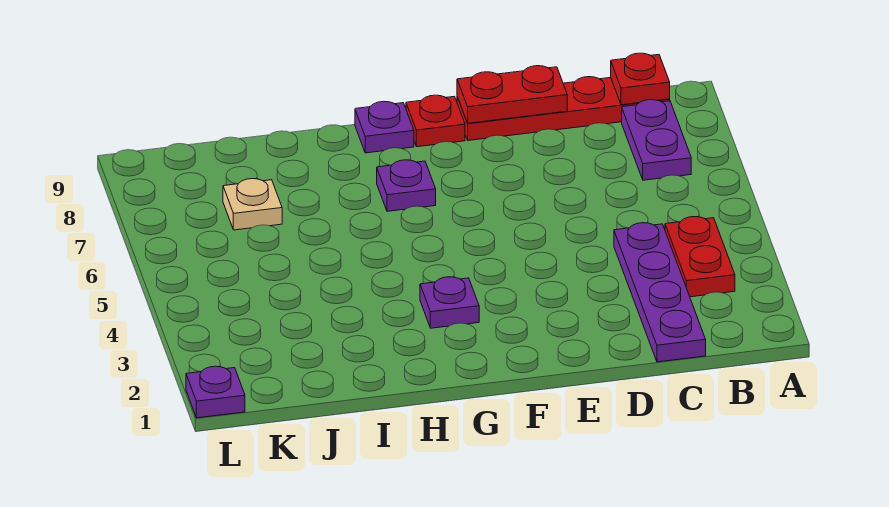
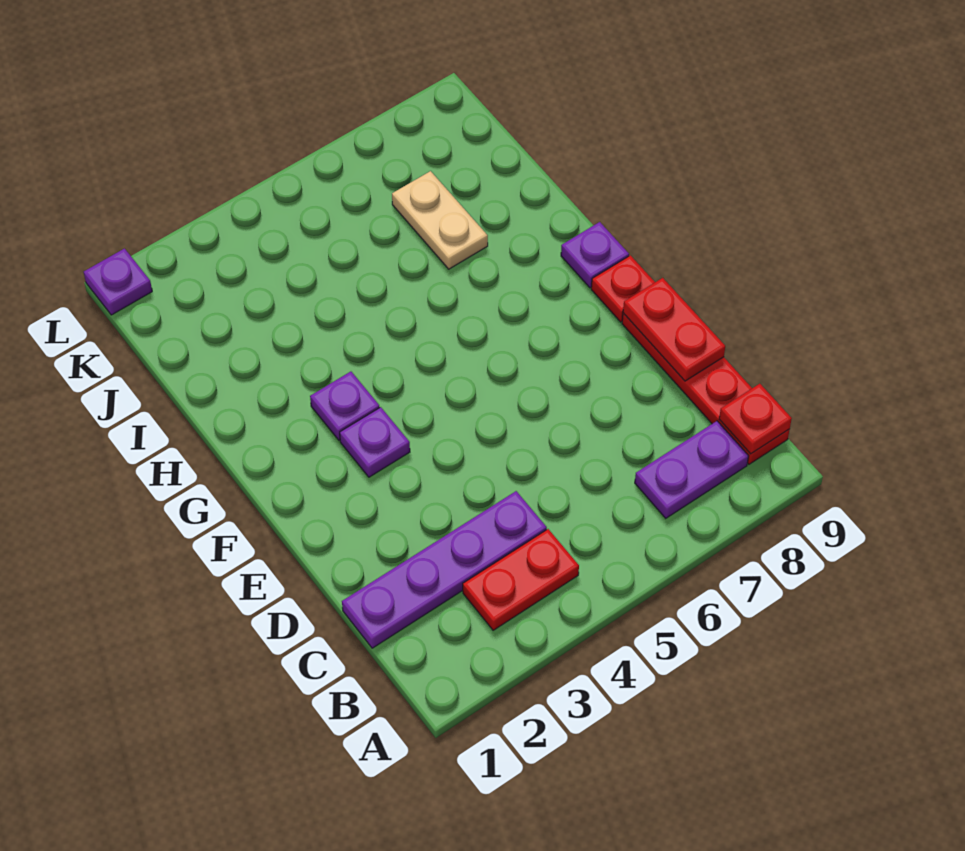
purple 1x1 plate [377,160,436,211] -> purple 1x1 plate moved to [340,407,410,477]
tan 1x1 plate [223,179,282,230] -> tan 1x2 plate [392,171,488,269]

